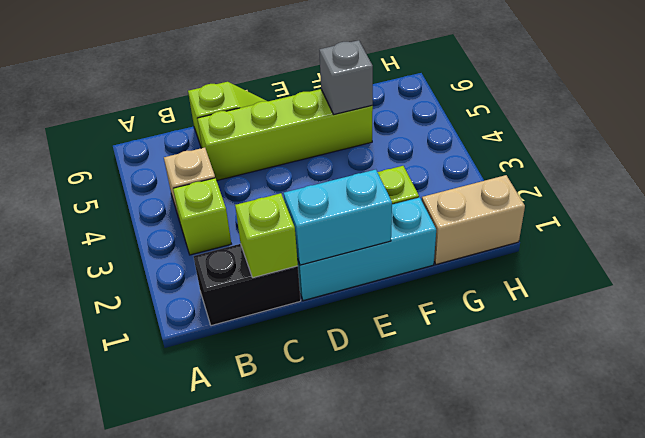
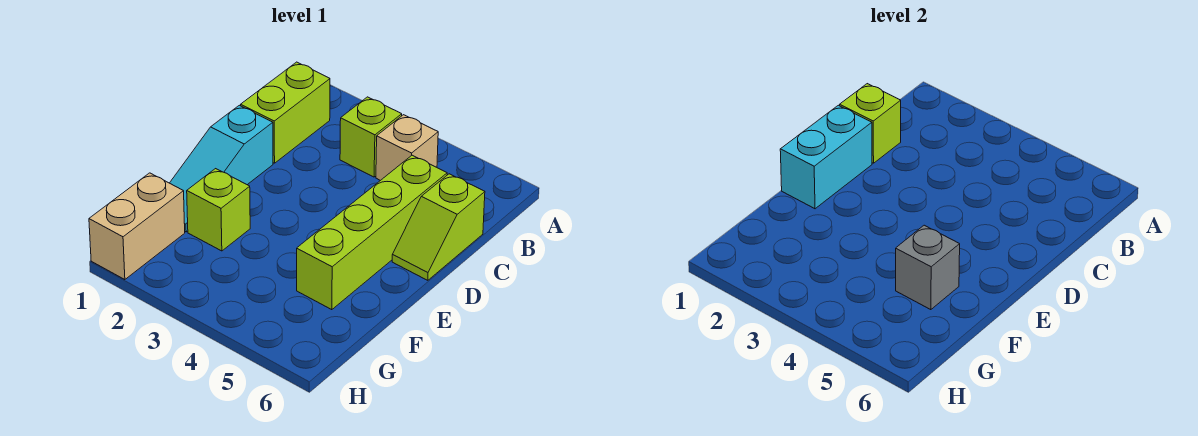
black 1x2 brick [193,244,301,326] -> lime 1x2 brick [241,62,330,163]
cyan 1x3 brick [297,197,436,301] -> cyan 1x3 slope [170,105,273,232]

